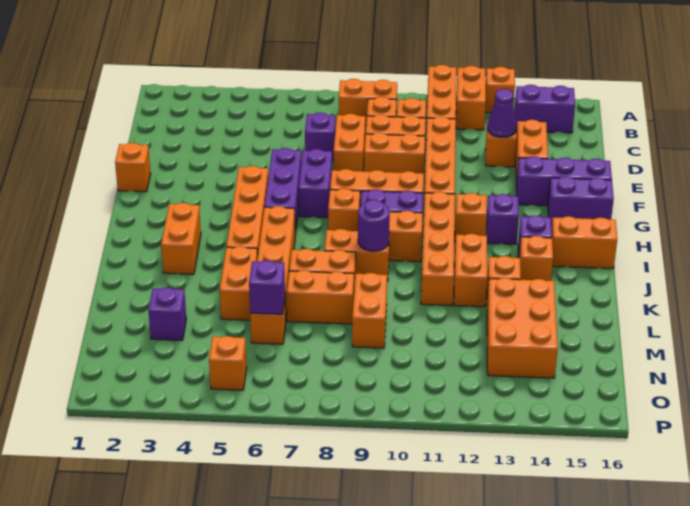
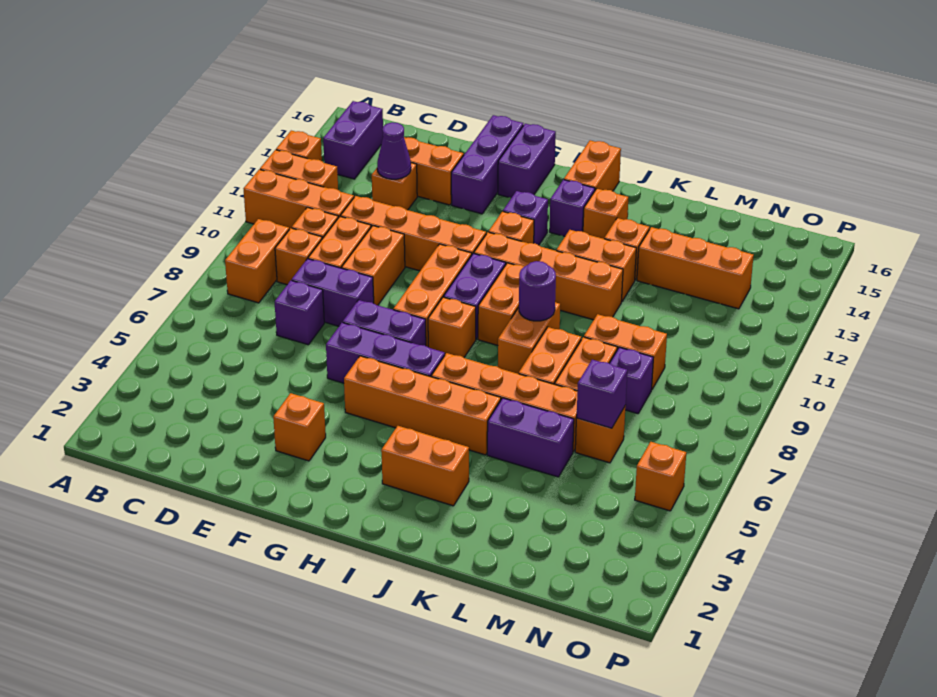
orange 1x2 brick [334,114,365,171] -> purple 1x2 brick [292,259,374,326]
orange 1x1 brick [115,143,151,192] -> orange 1x1 brick moved to [273,393,326,461]
orange 1x2 brick [220,246,258,320] -> purple 1x2 brick [487,398,574,477]
orange 2x3 brick [487,278,558,378] -> orange 1x3 brick [637,227,754,309]
purple 1x1 brick [148,287,186,340] -> purple 1x1 brick moved to [610,347,653,414]

